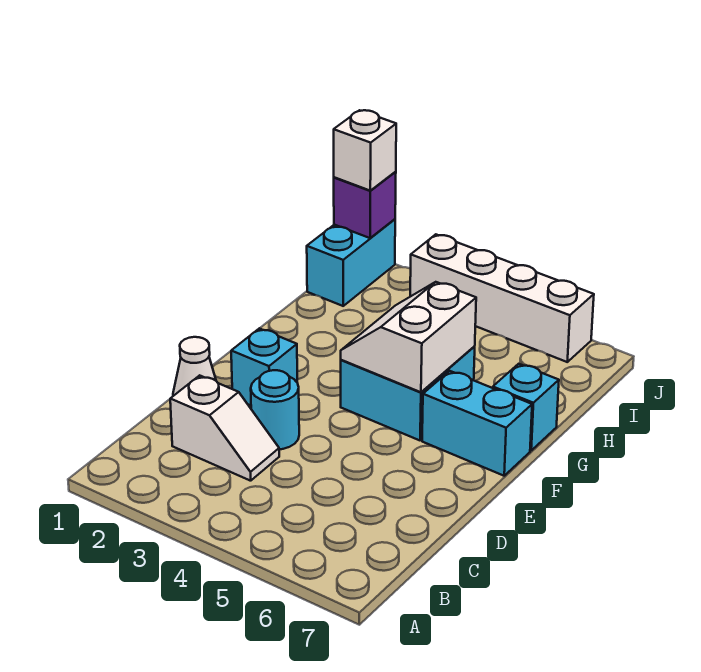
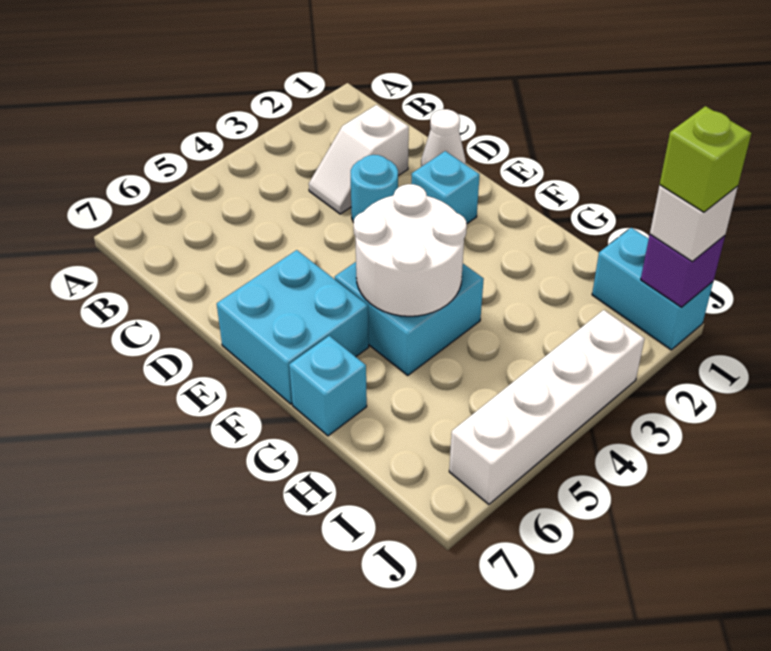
white 2x2 slope [341,282,476,392] -> white 2x2 round brick [353,184,467,316]
cyan 1x2 brick [422,371,532,476] -> cyan 2x2 brick [217,250,369,404]
none -> lime 1x1 brick [660,106,751,212]

